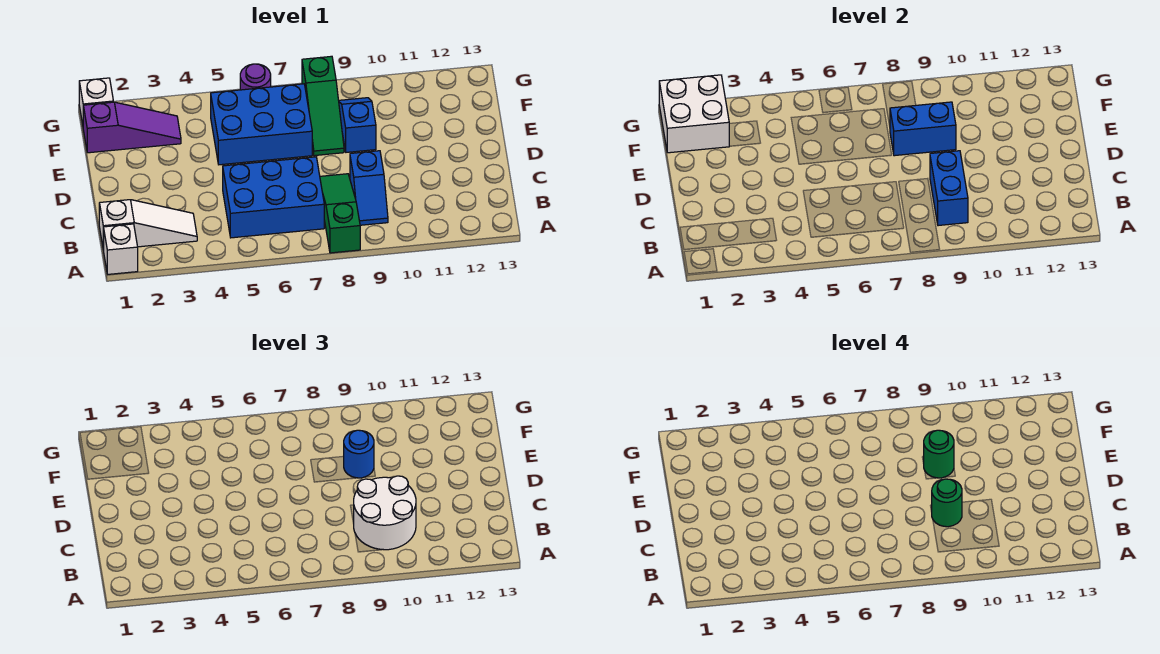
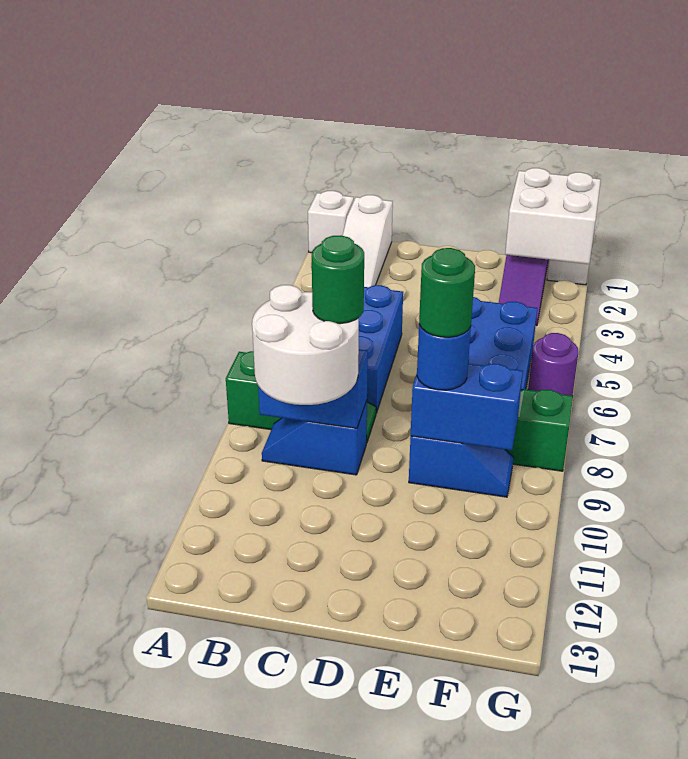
blue 1x2 brick [890,102,956,156] -> blue 1x2 brick turned to [411,364,523,450]

